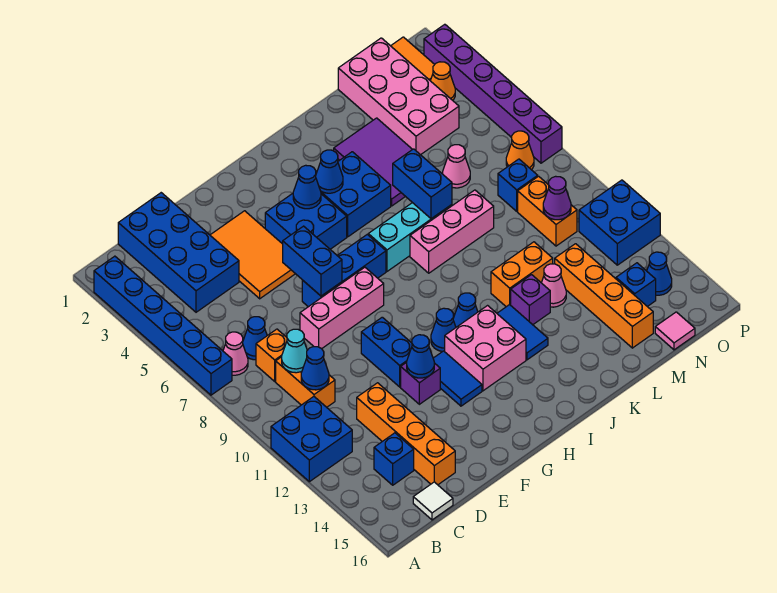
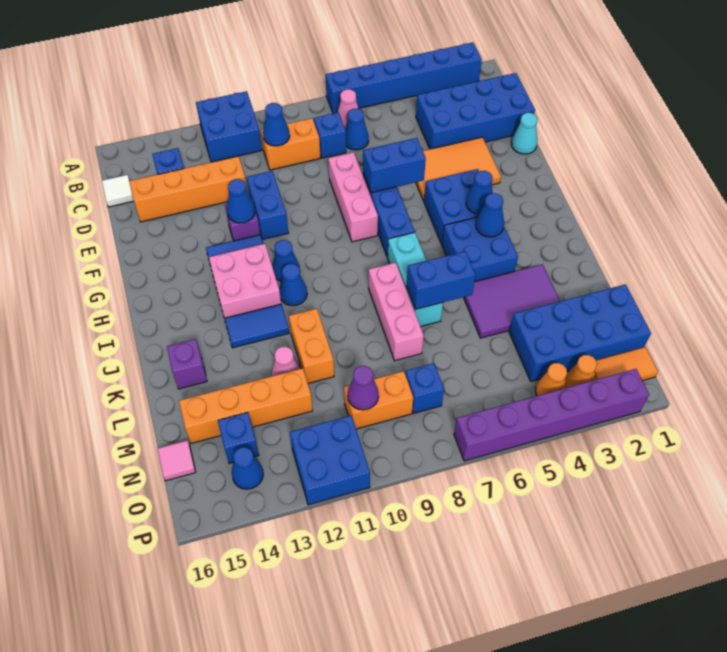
orange 1x1 brick [256,329,287,381] -> blue 1x1 brick [314,112,346,158]
cyan 1x1 cone [282,329,307,373] -> cyan 1x1 cone moved to [511,113,537,154]
blue 1x2 brick [361,317,412,387] -> blue 1x2 brick turned to [247,171,288,239]
purple 1x1 brick [511,275,550,325] -> purple 1x1 brick moved to [167,339,207,389]
pink 2x4 brick [338,38,459,155] -> blue 2x4 brick [509,284,651,382]
pink 1x1 cone [443,145,470,188] -> none
orange 1x1 cone [506,131,534,170] -> orange 1x1 cone moved to [536,363,567,396]

